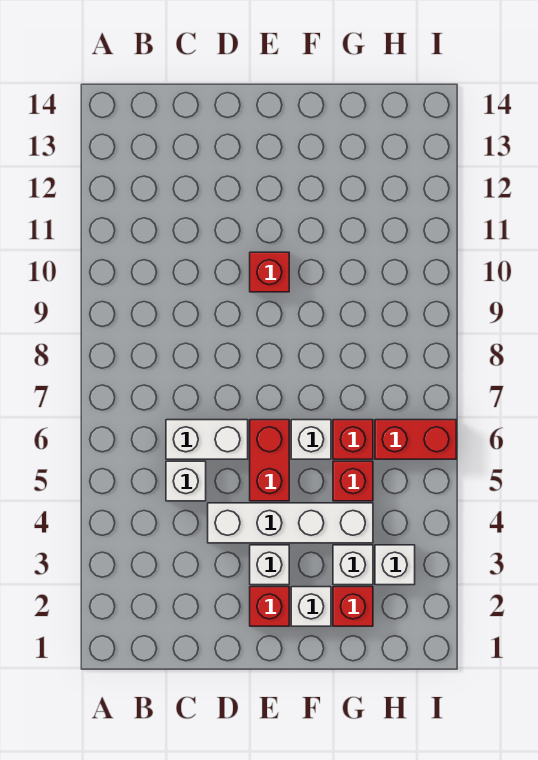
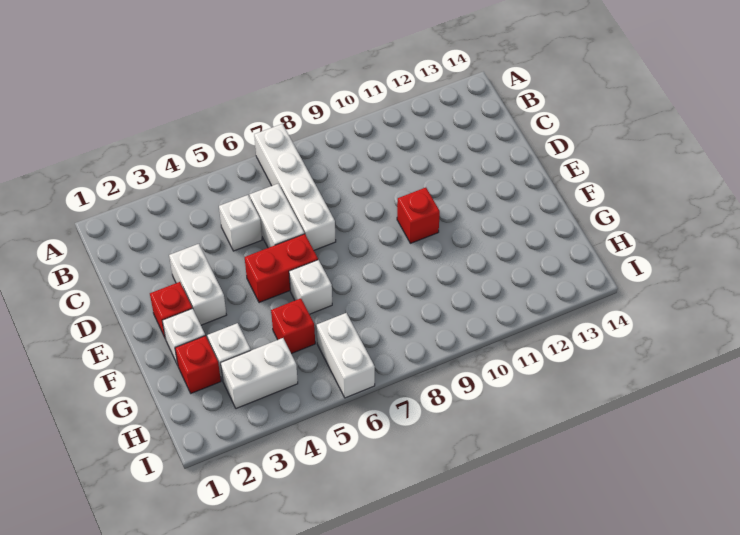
white 1x4 brick [208,503,373,543] -> white 1x4 brick moved to [254,124,336,250]
white 1x1 brick [250,545,289,585] -> white 1x2 brick [169,244,226,325]
red 1x1 brick [333,420,373,459] -> none
white 1x1 brick [375,545,415,585] -> white 1x2 brick [221,338,298,409]
red 1x2 brick [375,420,456,459] -> white 1x2 brick [317,313,375,398]

